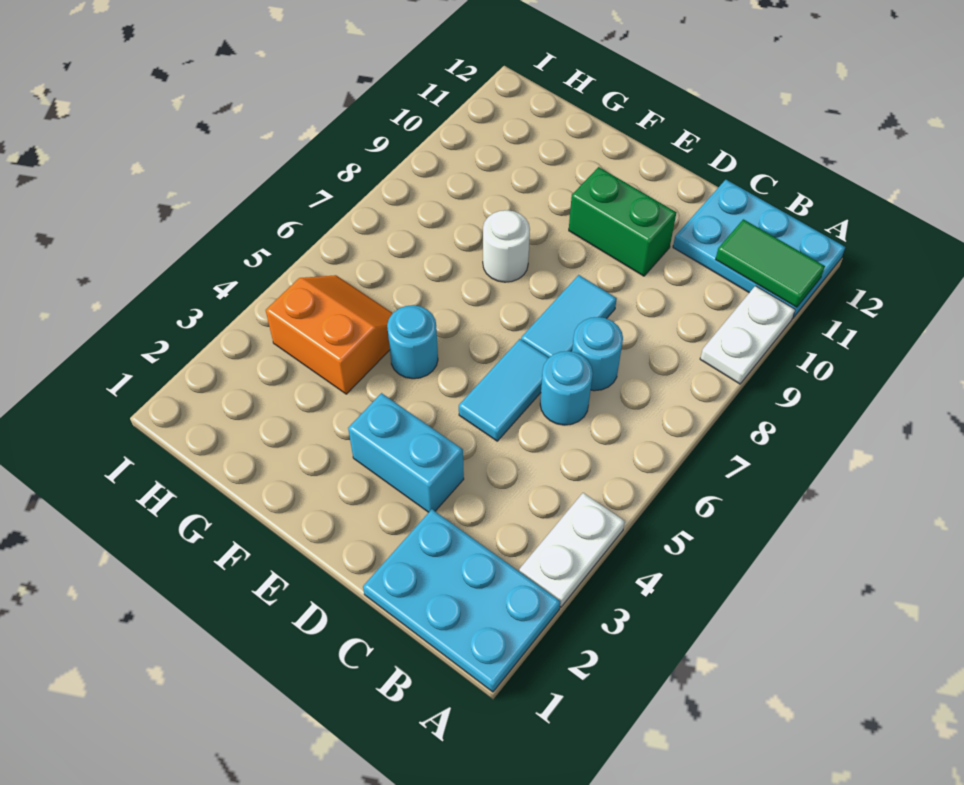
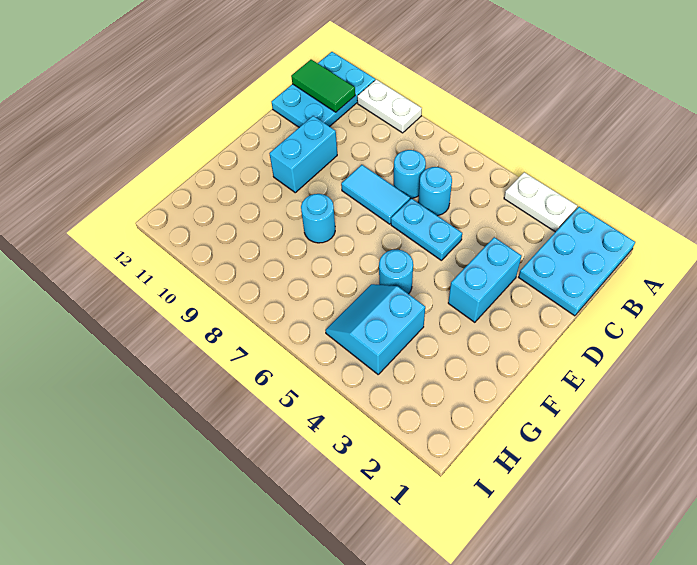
green 1x2 tile [716,219,825,307] -> green 1x2 tile turned to [291,60,355,112]
cyan 1x2 tile [459,339,549,441] -> cyan 1x2 plate [391,198,462,260]
green 1x2 brick [569,167,676,276] -> cyan 1x2 brick [269,116,337,193]
white 1x1 round brick [483,210,530,282] -> cyan 1x1 round brick [301,194,335,243]
orange 2x2 slope [266,275,393,394] -> cyan 2x2 slope [325,284,425,374]

